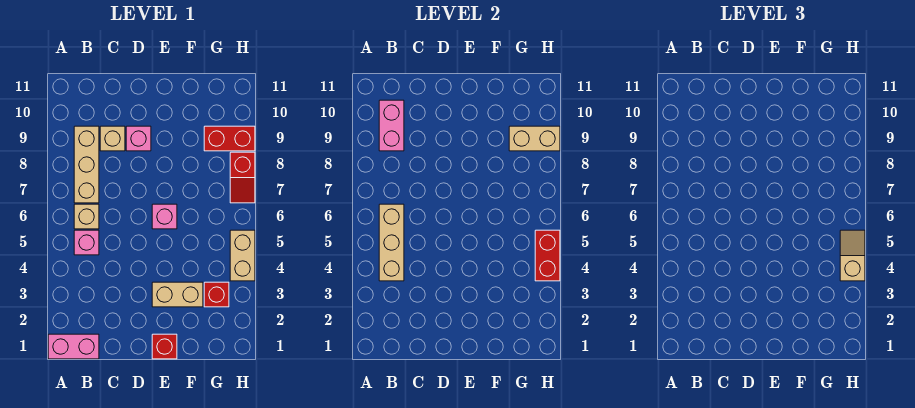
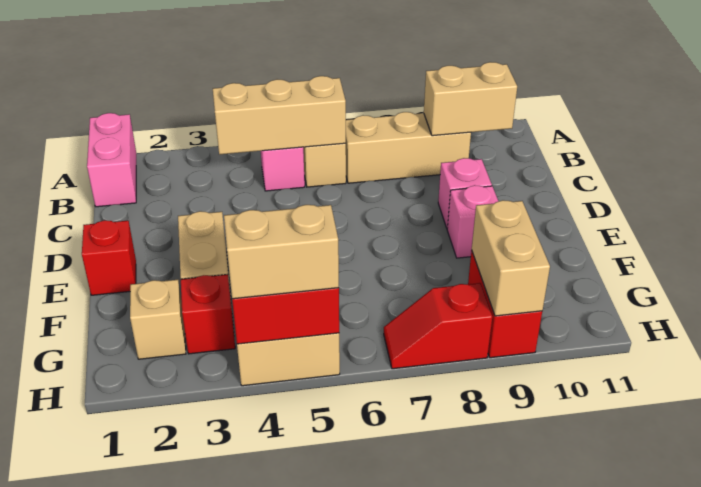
pink 1x2 brick [379,100,404,151] -> tan 1x2 brick [424,62,517,136]
tan 1x1 brick [100,126,125,151] -> tan 1x1 brick moved to [130,280,186,359]
pink 1x1 brick [152,204,177,229] -> pink 1x1 brick moved to [447,185,498,258]
tan 1x2 slope [840,230,865,281] -> tan 1x2 brick [224,205,339,299]

